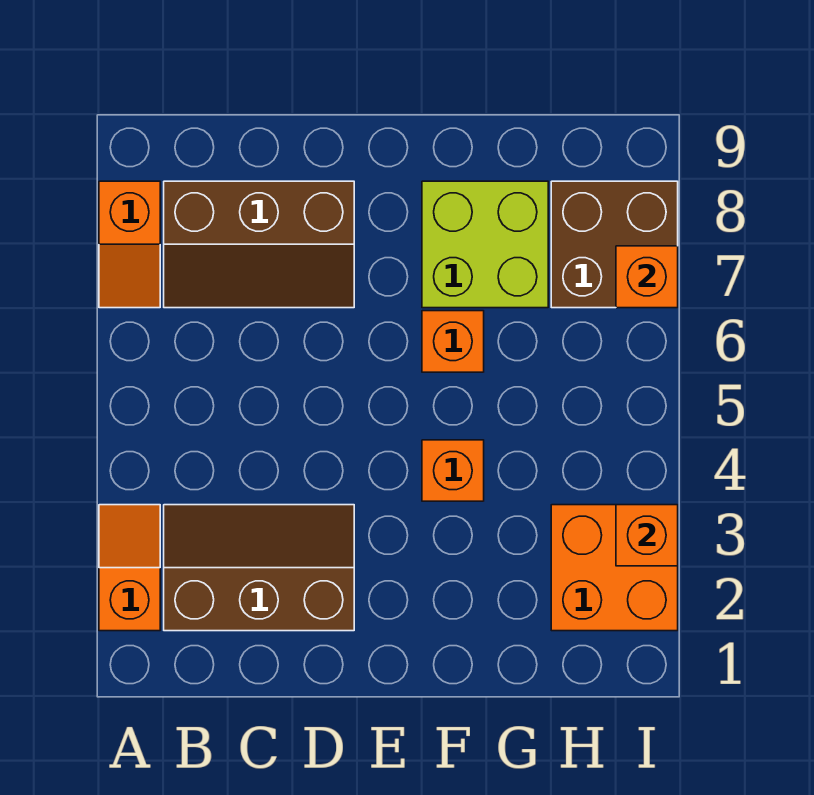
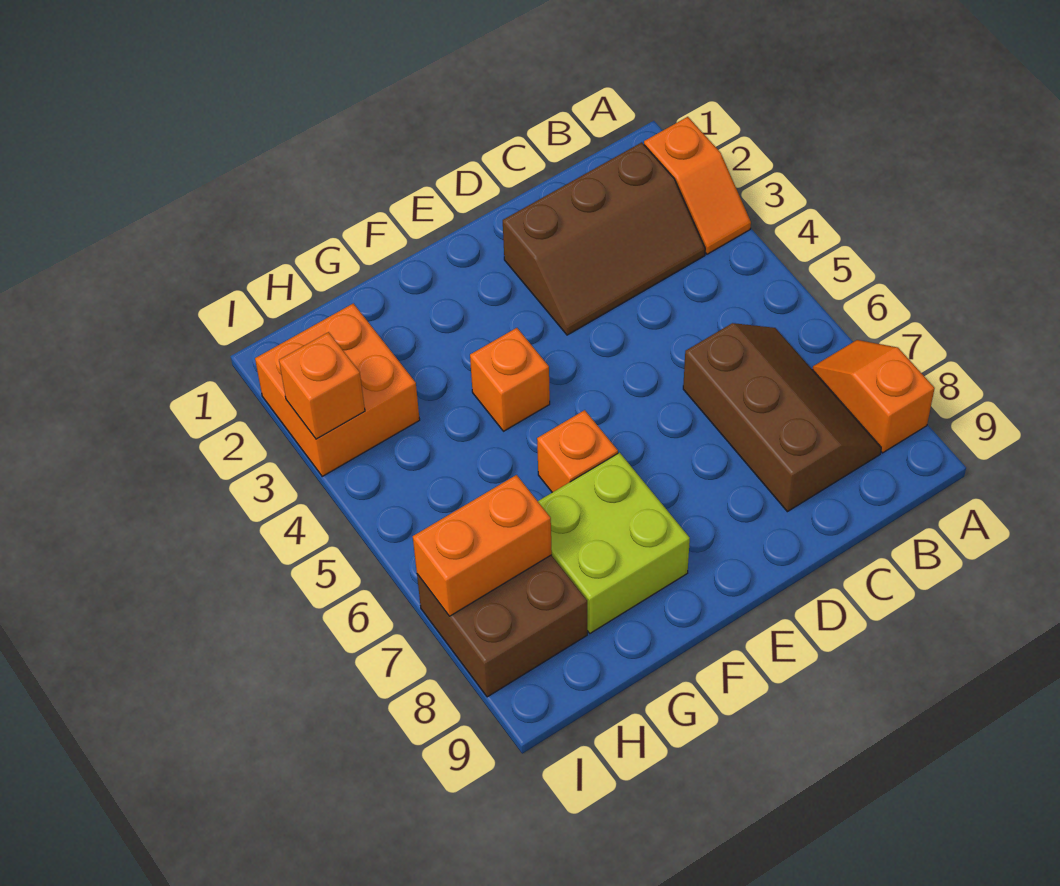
brown 2x3 slope [164,181,354,308] -> brown 2x3 slope turned to [683,323,881,512]
orange 1x1 brick [616,246,678,308] -> orange 1x2 brick [413,475,552,616]

